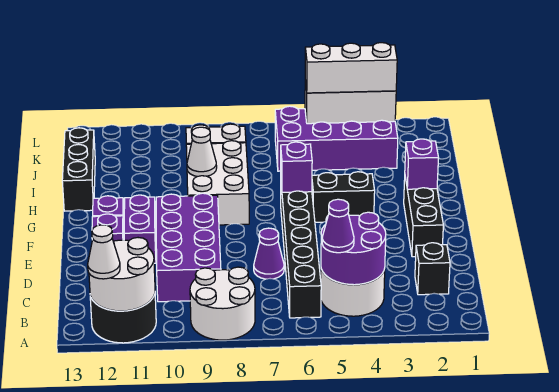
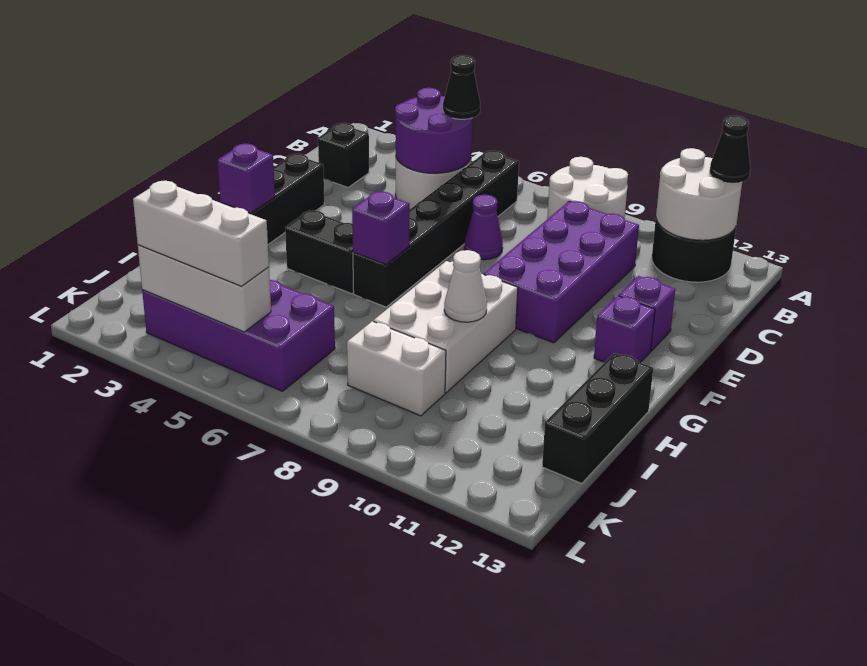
white 1x1 cone [88,225,120,279] -> black 1x1 cone [710,116,750,183]
purple 1x1 cone [322,199,354,253] -> black 1x1 cone [443,55,480,119]
purple 1x2 brick [124,195,156,263] -> none

